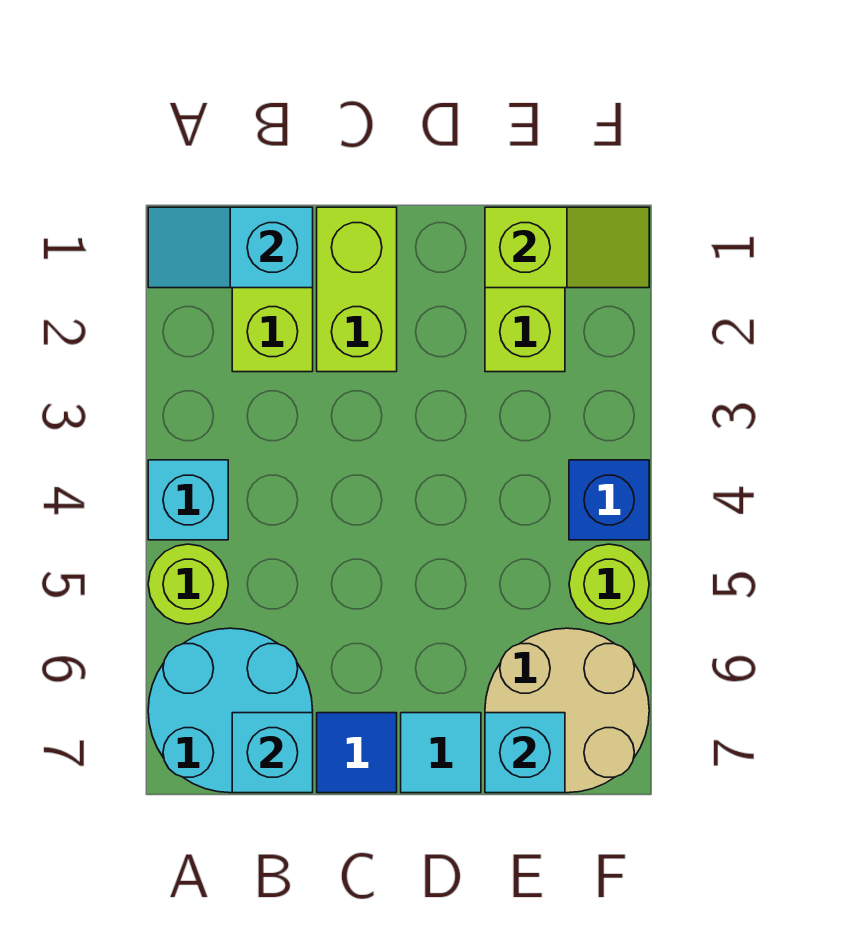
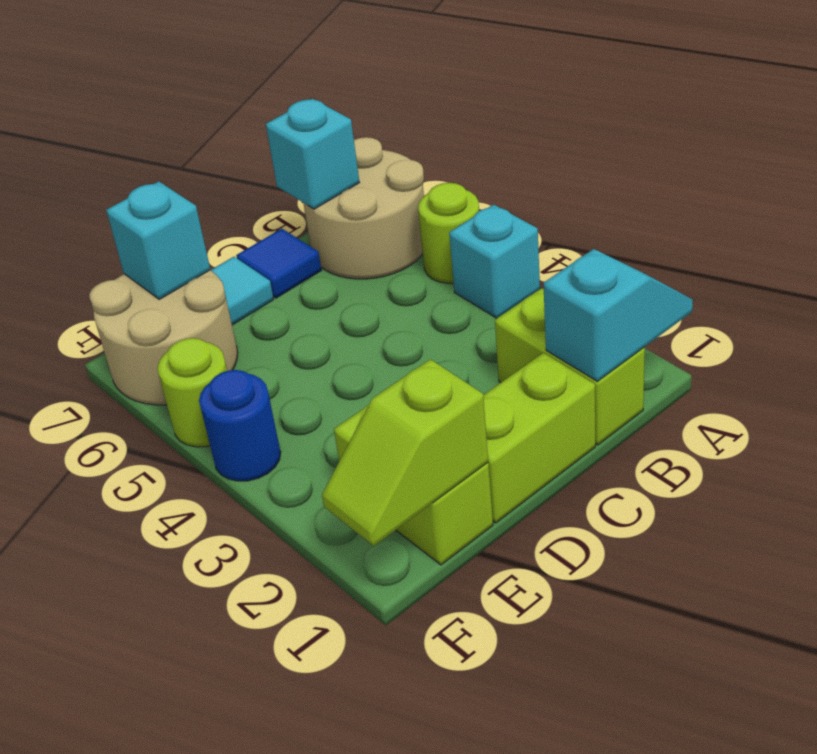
cyan 2x2 round brick [148,628,313,793] -> tan 2x2 round brick [303,137,424,279]
lime 1x2 brick [317,207,397,372] -> lime 1x2 brick turned to [483,353,595,523]
blue 1x1 brick [569,460,649,540] -> blue 1x1 round brick [199,370,281,481]

